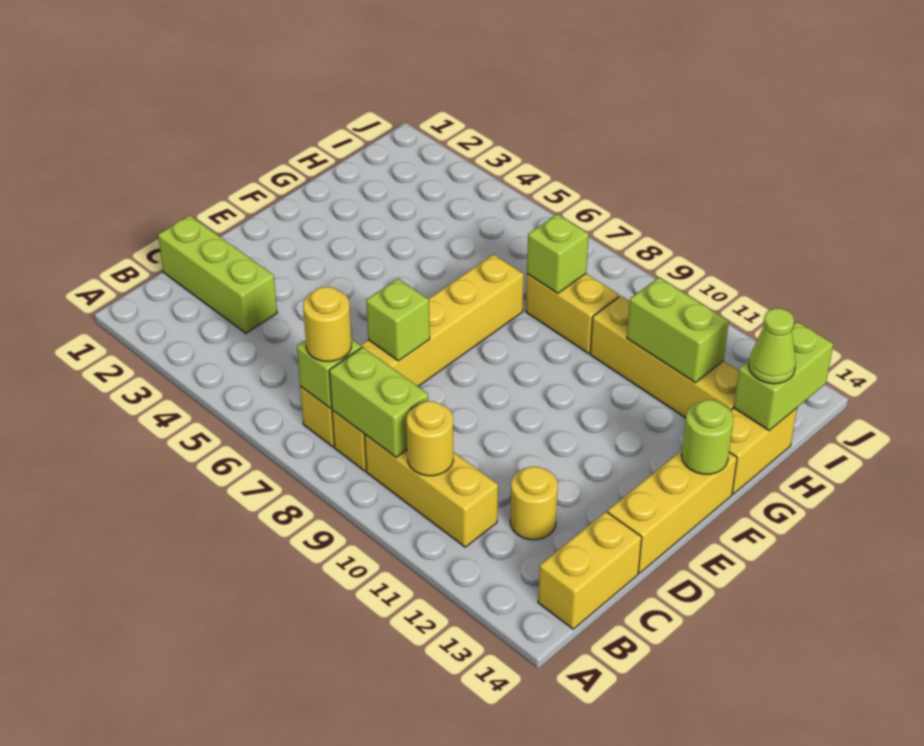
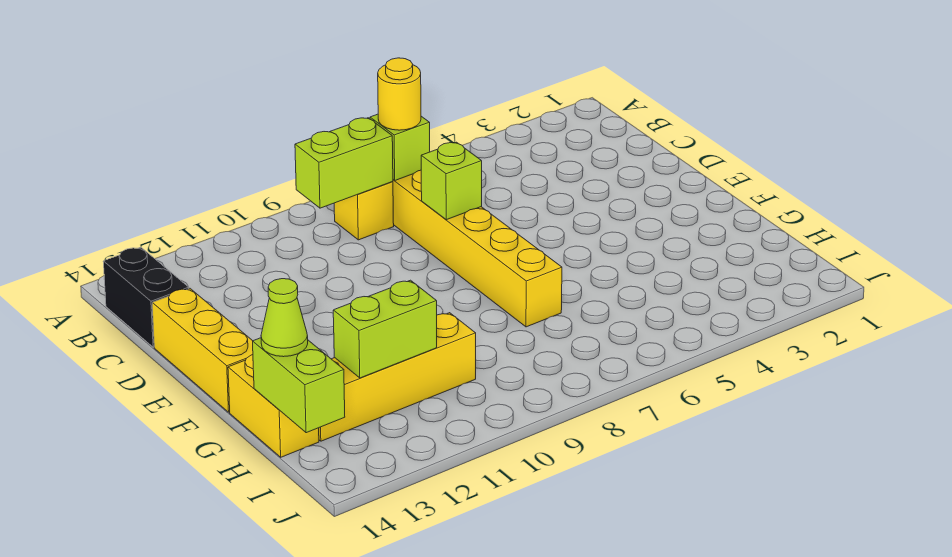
yellow 1x3 brick [365,435,498,547] -> none
yellow 1x1 round brick [407,401,453,476] -> none
yellow 1x2 brick [538,512,642,629] -> black 1x2 brick [103,247,189,347]
lime 1x3 brick [158,215,277,333] -> none
yellow 1x1 round brick [510,467,558,540] -> none
lime 1x1 round brick [682,400,733,474] -> none
yellow 1x2 brick [526,274,619,354] -> none
lime 1x1 brick [527,214,589,293] -> none

